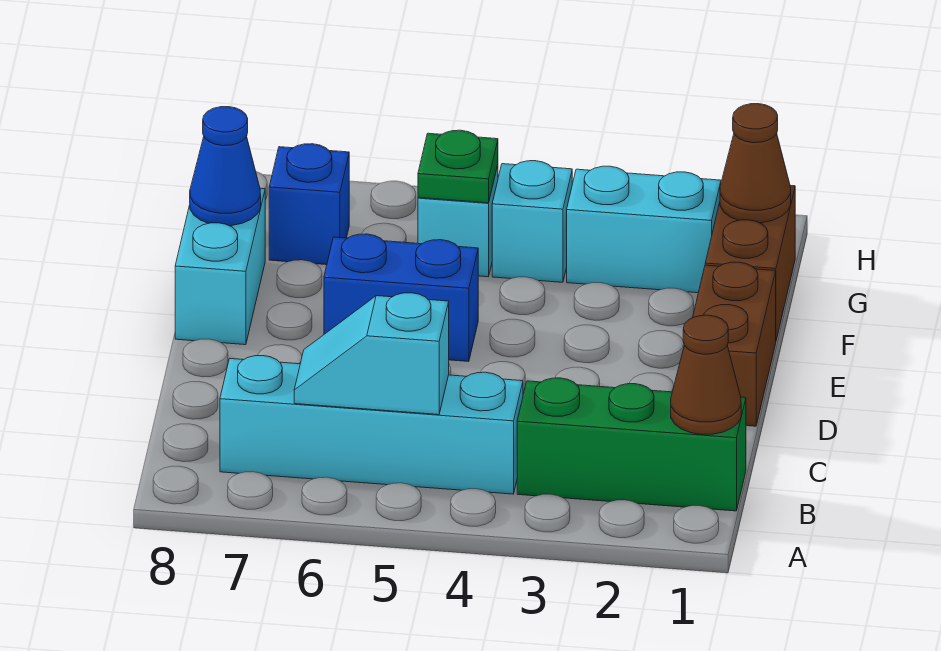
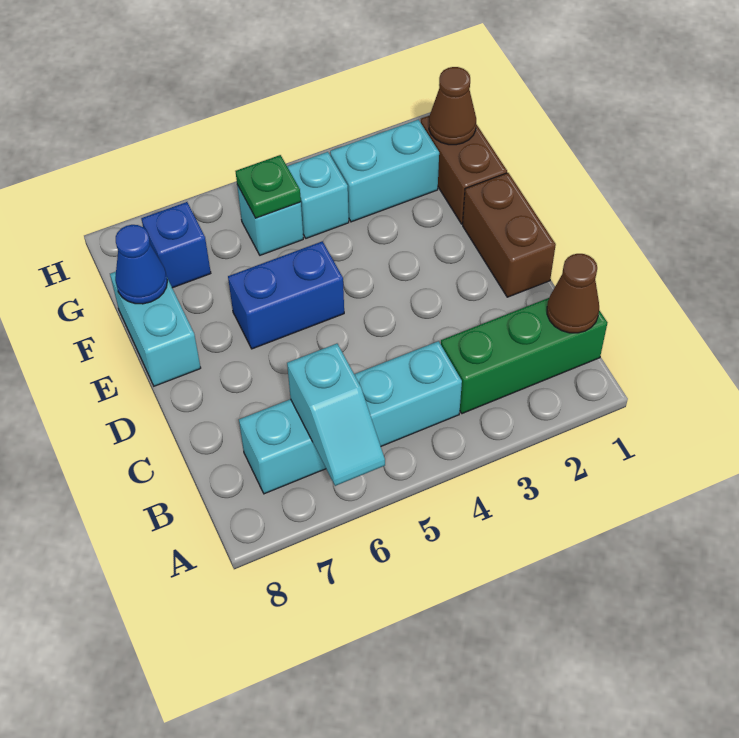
cyan 1x2 slope [294,293,449,415] -> cyan 1x2 slope turned to [287,344,385,486]

